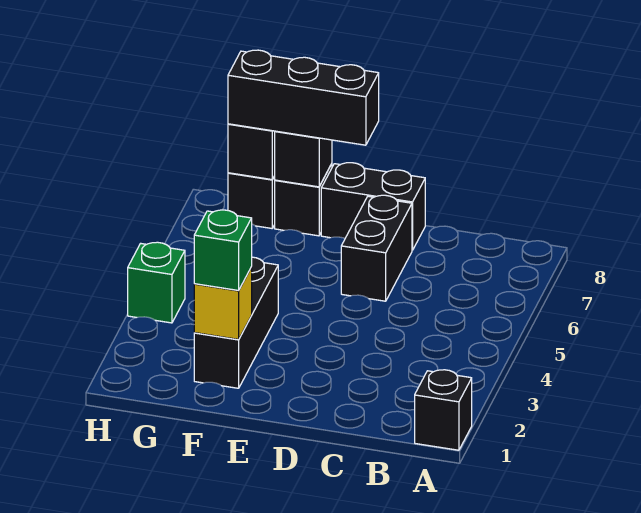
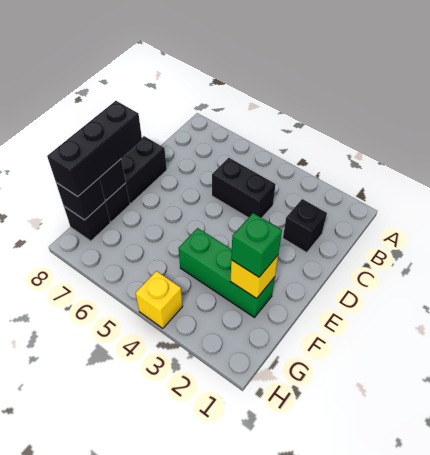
black 1x1 brick [415,370,472,450] -> black 1x1 brick moved to [283,199,327,253]
black 1x2 brick [341,195,412,301] -> black 1x2 brick moved to [212,158,276,218]
black 1x3 brick [194,257,278,388] -> green 1x3 brick [179,228,275,317]
green 1x1 brick [128,242,185,323] -> yellow 1x1 brick [135,271,183,328]

